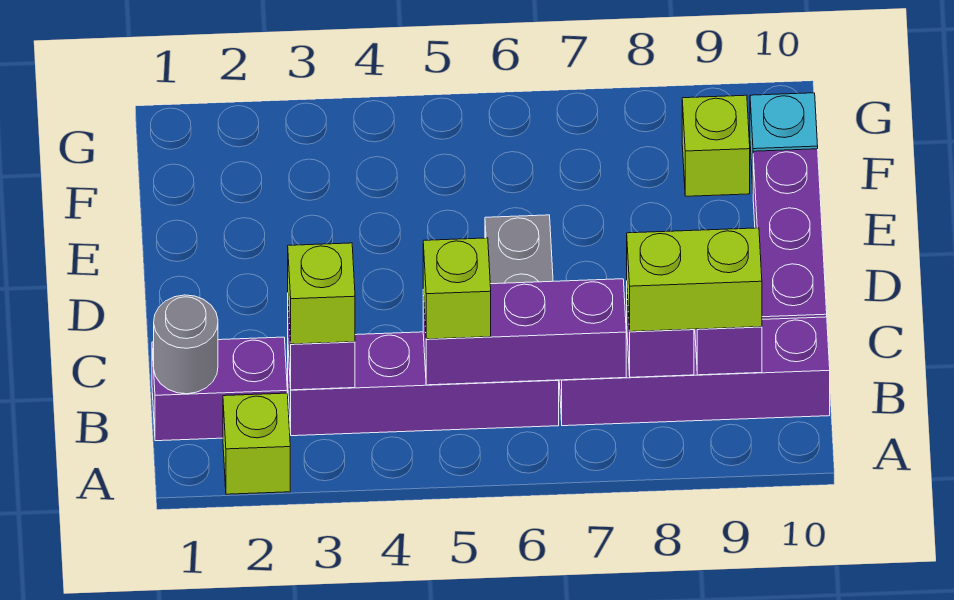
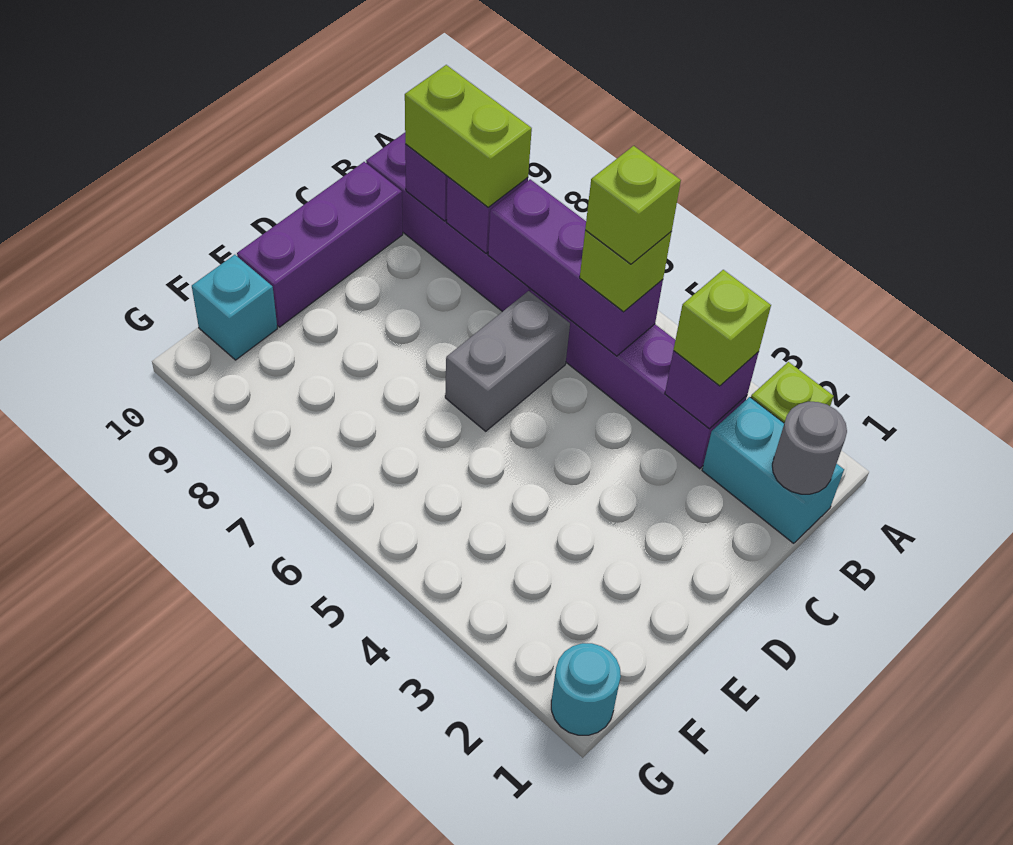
purple 1x2 brick [152,337,287,441] -> cyan 1x2 brick [702,397,844,543]
lime 1x1 brick [682,95,750,196] -> lime 1x1 brick moved to [585,146,681,264]
none -> cyan 1x1 round brick [551,643,621,735]

